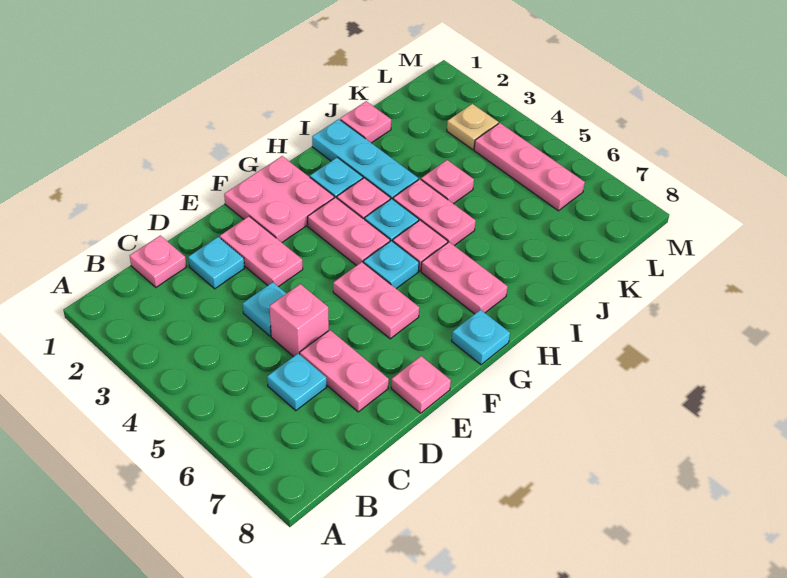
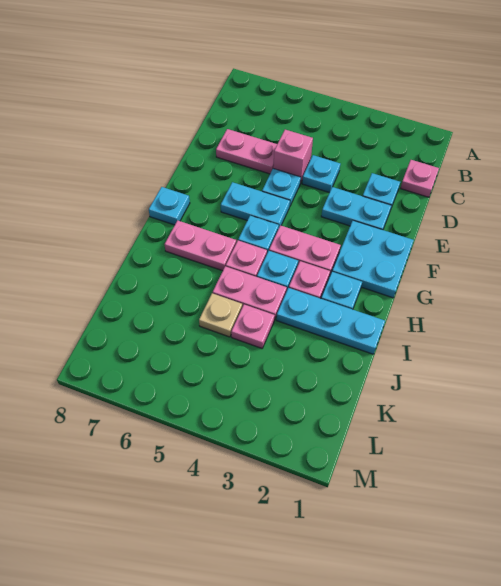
cyan 1x1 plate [267,353,327,411] -> cyan 1x1 plate moved to [262,169,301,206]
pink 1x2 plate [220,216,303,287] -> cyan 1x2 plate [321,187,391,230]
pink 1x1 plate [391,356,451,413] -> none
pink 2x2 plate [224,156,334,242] -> cyan 2x2 plate [332,221,414,298]
pink 1x2 plate [333,262,419,339] -> cyan 1x2 plate [221,182,290,227]
pink 1x1 plate [340,101,391,143] -> none
tan 1x1 plate [447,104,498,149] -> tan 1x1 plate moved to [199,293,242,337]
pink 1x3 plate [474,123,585,211] -> none

